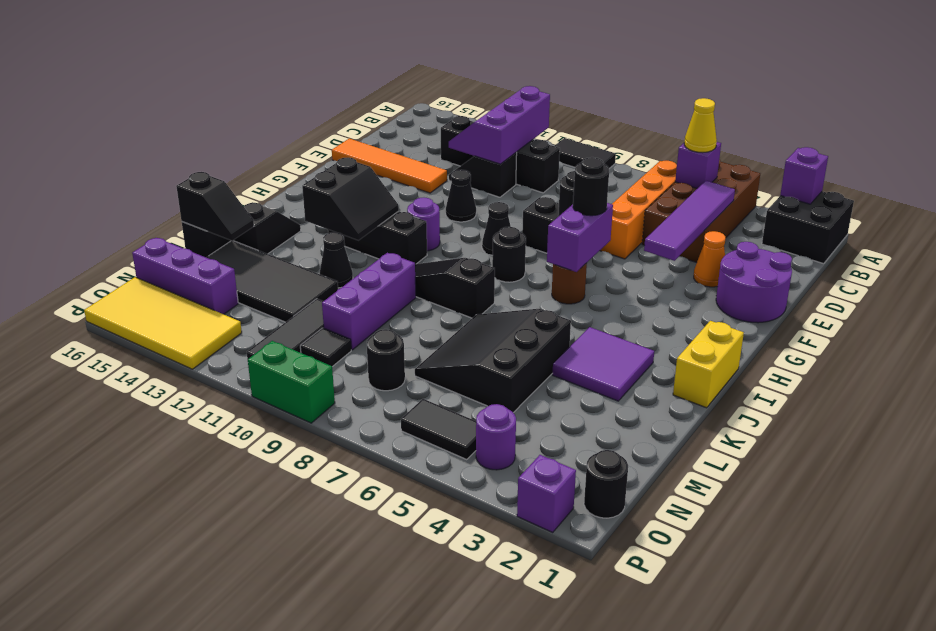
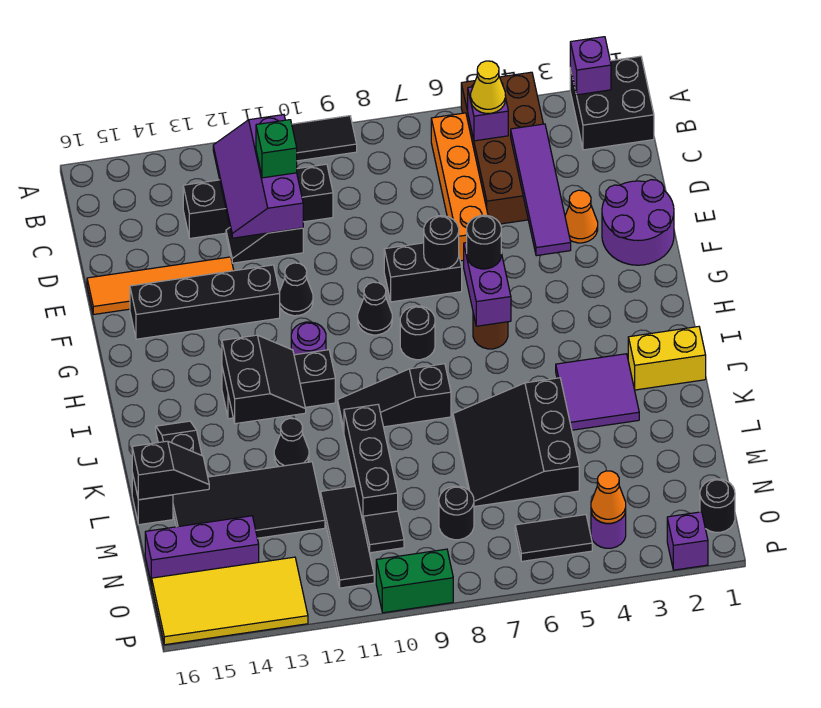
none -> green 1x1 brick [256,120,297,178]
none -> black 1x4 brick [130,265,280,339]
yellow 1x2 brick [673,321,744,408] -> yellow 1x2 brick turned to [628,327,706,390]
purple 1x3 brick [322,253,416,350] -> black 1x3 brick [344,405,398,521]
none -> orange 1x1 cone [591,471,626,523]

